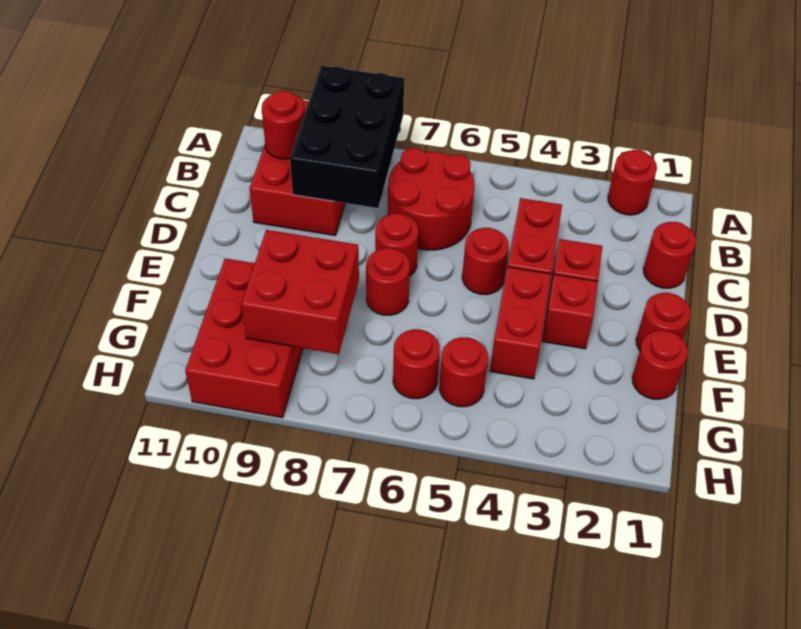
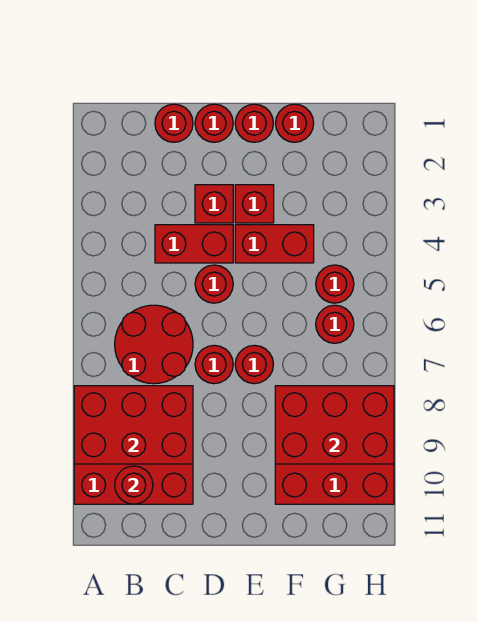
red 1x1 round brick [608,150,657,215] -> red 1x1 round brick moved to [195,104,233,142]
black 2x3 brick [290,66,404,208] -> red 2x3 brick [74,386,193,464]
red 2x2 brick [241,230,359,354] -> red 2x3 brick [275,386,394,464]

